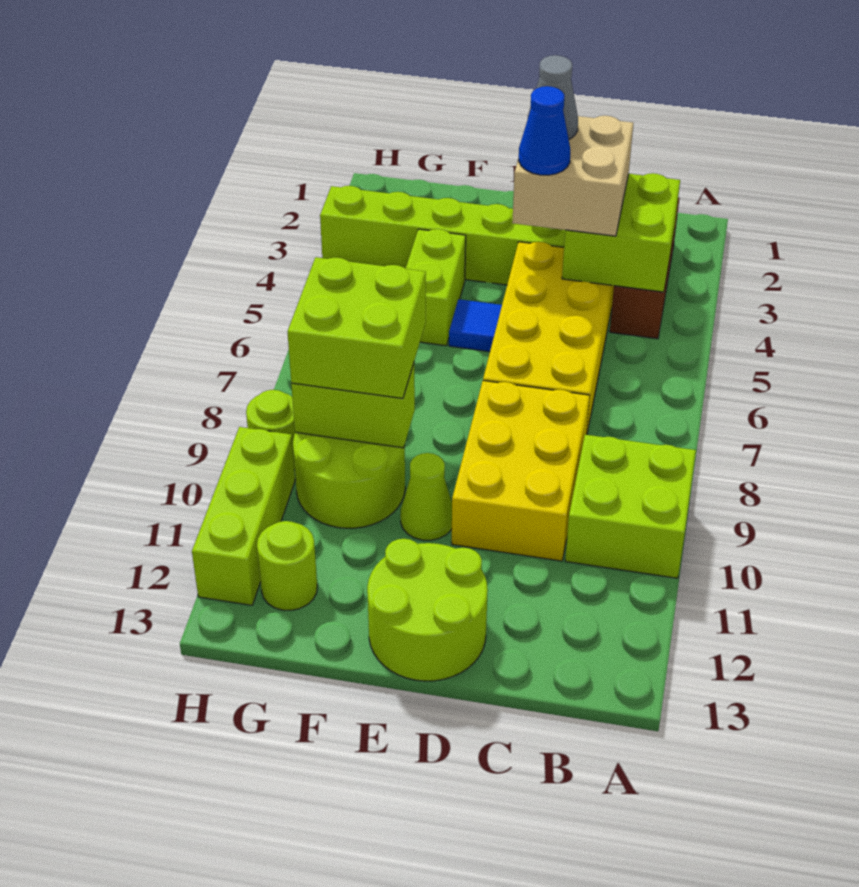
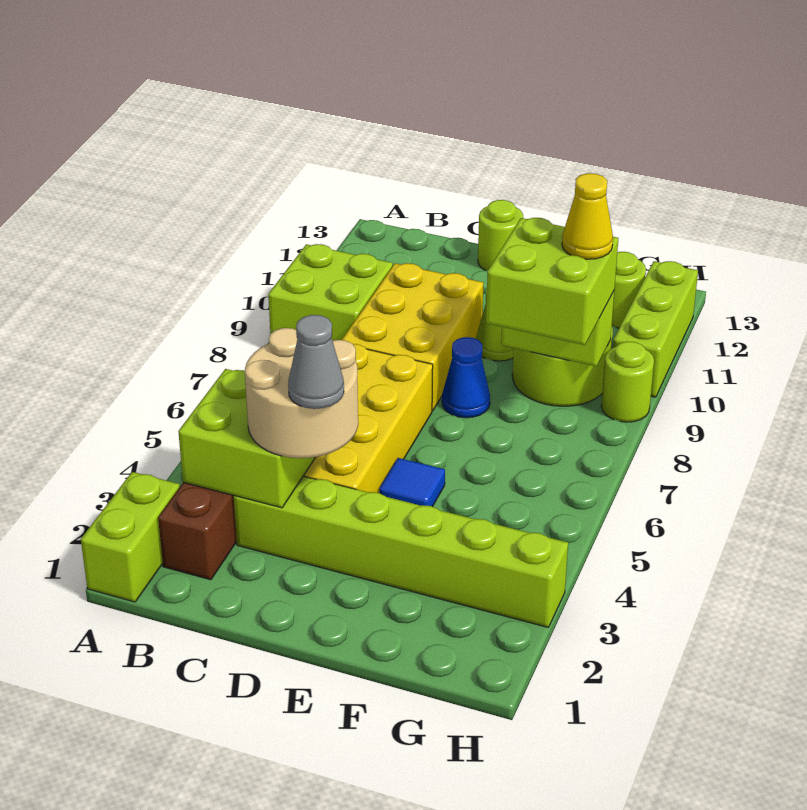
tan 2x2 brick [512,116,633,236] -> tan 2x2 round brick [245,328,358,458]
blue 1x1 cone [519,86,570,175] -> blue 1x1 cone moved to [442,337,490,418]
lime 2x2 round brick [367,539,488,681] -> lime 1x1 round brick [478,200,523,271]
lime 1x2 brick [406,229,466,346] -> lime 1x2 brick moved to [81,472,180,602]
none -> yellow 1x1 cone [562,173,613,259]

